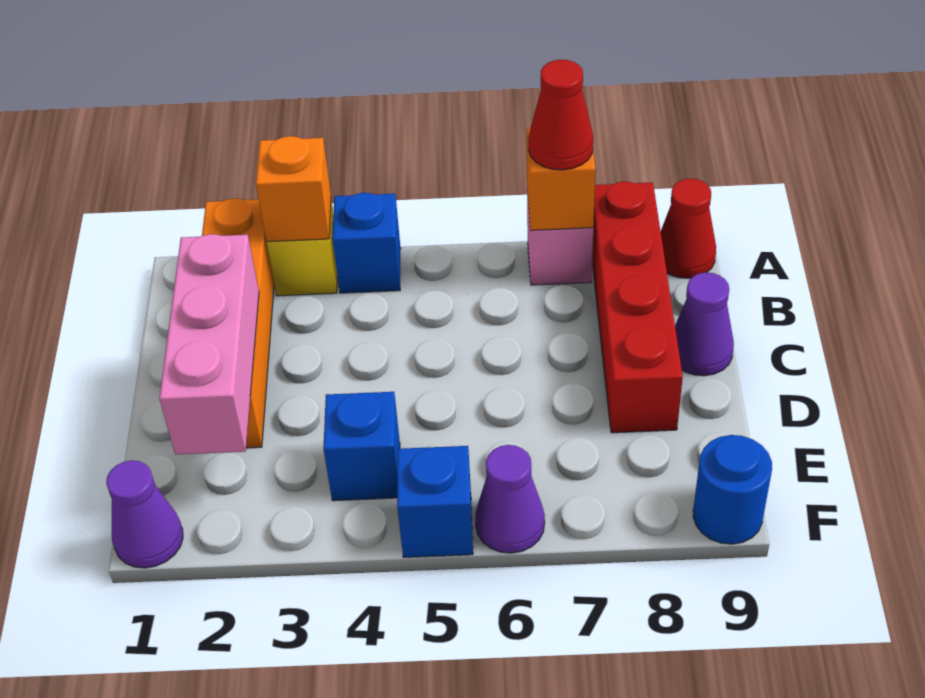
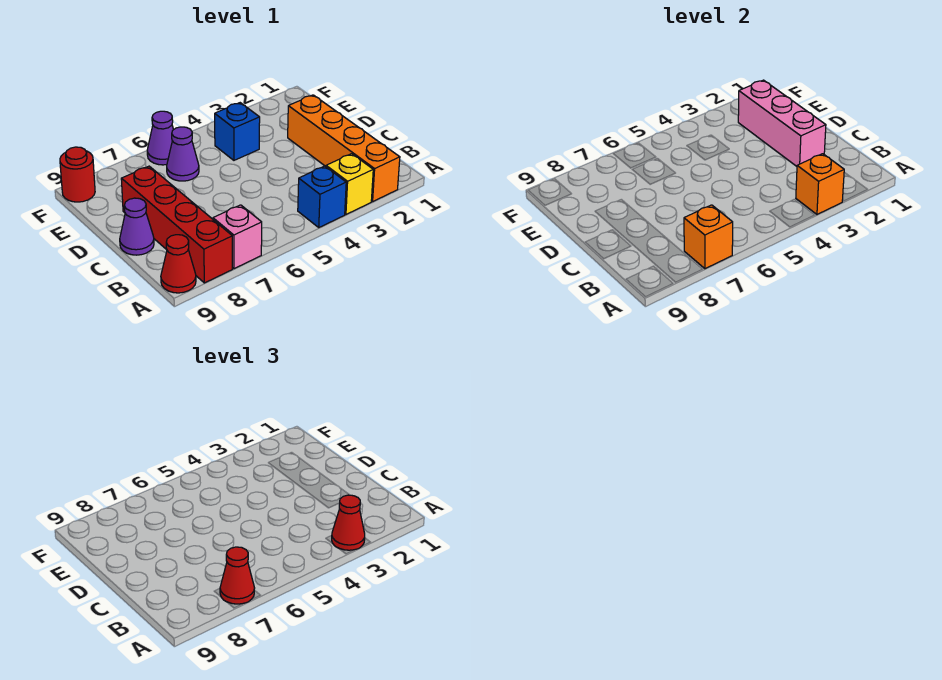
none -> red 1x1 cone [332,495,365,550]
purple 1x1 cone [106,460,183,568] -> purple 1x1 cone moved to [167,127,199,181]
blue 1x1 brick [397,446,473,557] -> none
blue 1x1 round brick [693,435,772,544] -> red 1x1 round brick [60,147,95,202]

